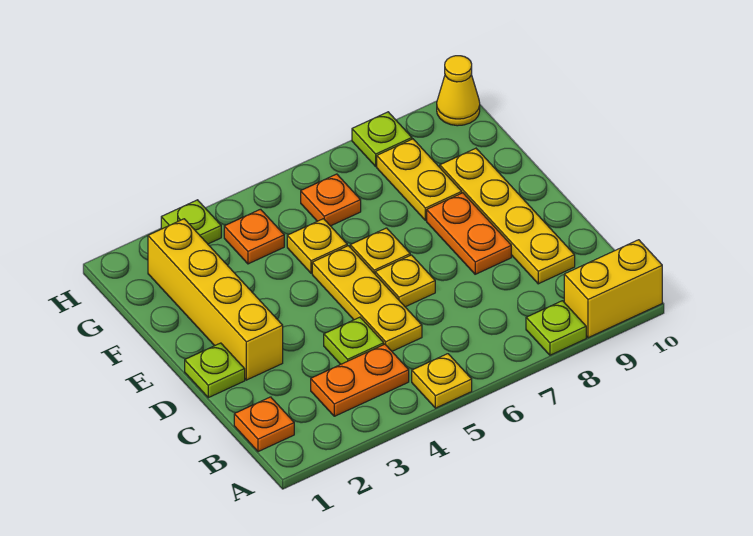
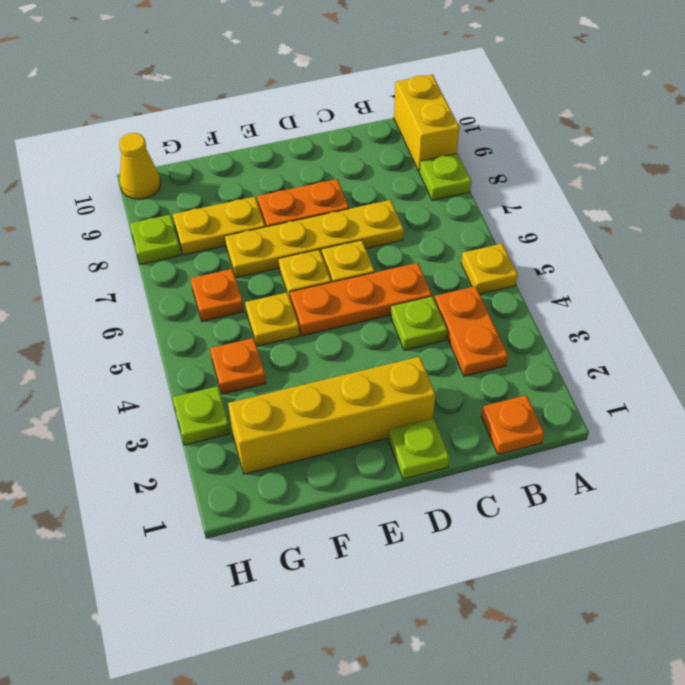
yellow 1x3 plate [312,246,422,351] -> orange 1x3 plate [290,263,432,336]
yellow 1x4 plate [440,148,575,284] -> yellow 1x4 plate moved to [225,200,404,278]

